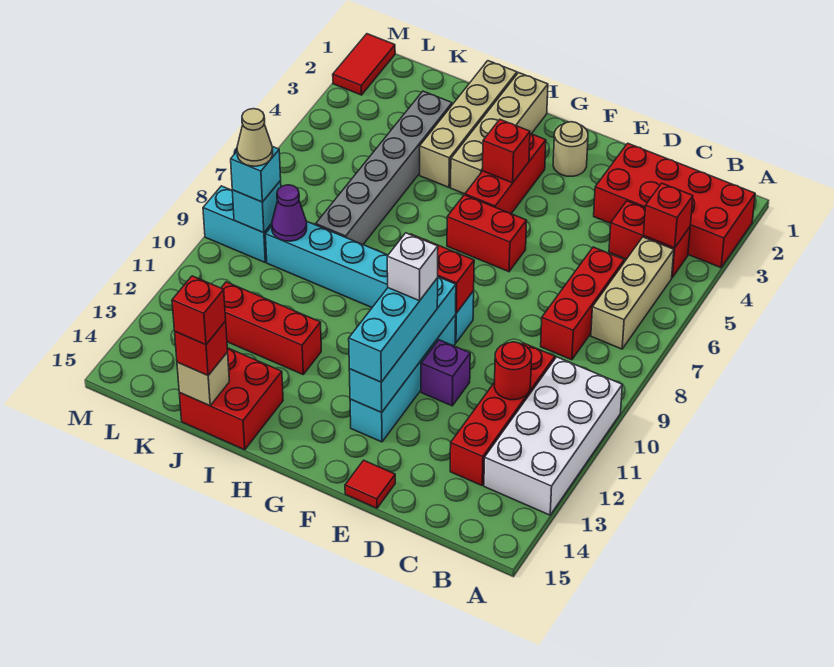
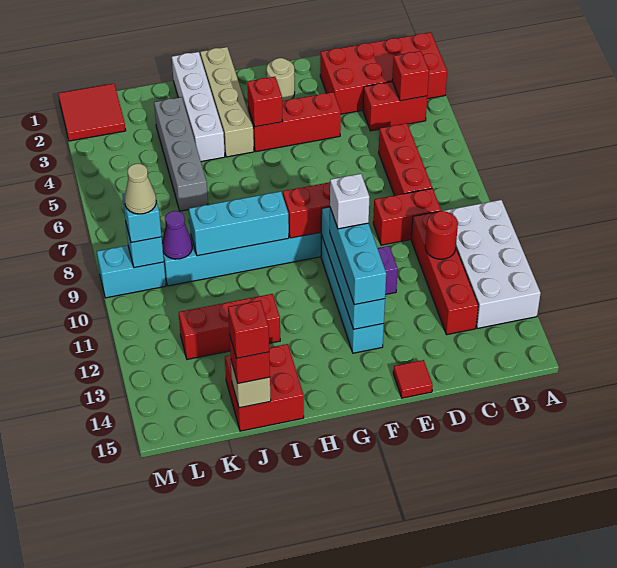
tan 1x3 brick [591,237,674,349] -> none
red 1x2 brick [447,195,527,272] -> red 1x2 brick moved to [373,188,441,245]
red 1x3 brick [465,134,546,214] -> red 1x3 brick turned to [248,92,341,152]
none -> cyan 1x3 brick [189,191,289,256]
tan 1x4 brick [420,61,517,187] -> white 1x4 brick [172,52,225,162]
grey 1x6 brick [316,91,452,244] -> grey 1x4 brick [154,97,208,211]
red 1x2 tile [333,34,395,95] -> red 2x2 tile [58,84,126,141]

